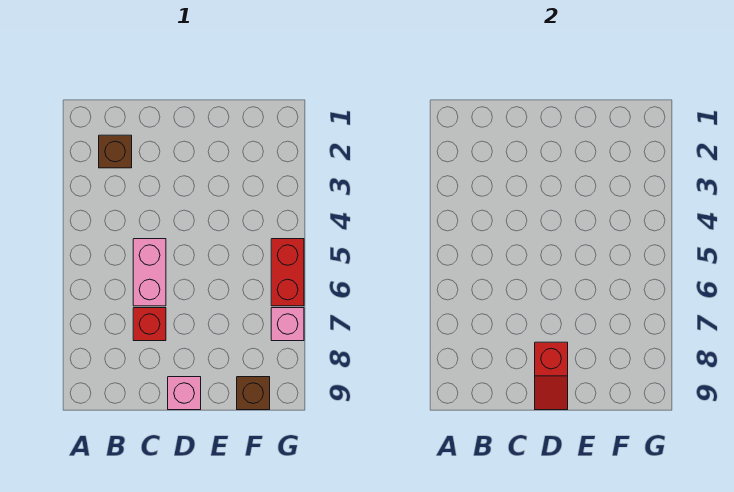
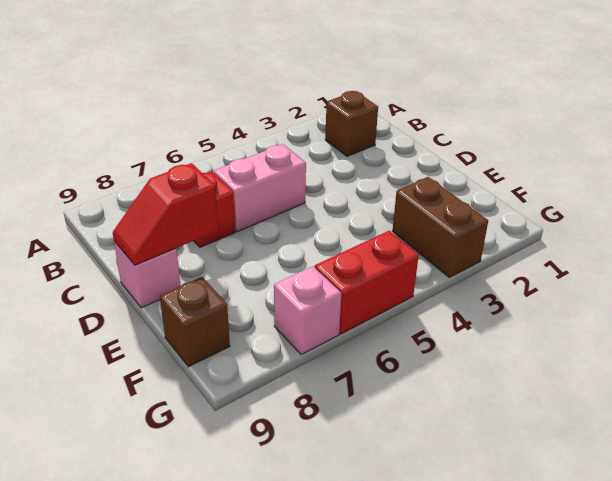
none -> brown 1x2 brick [393,177,488,277]

